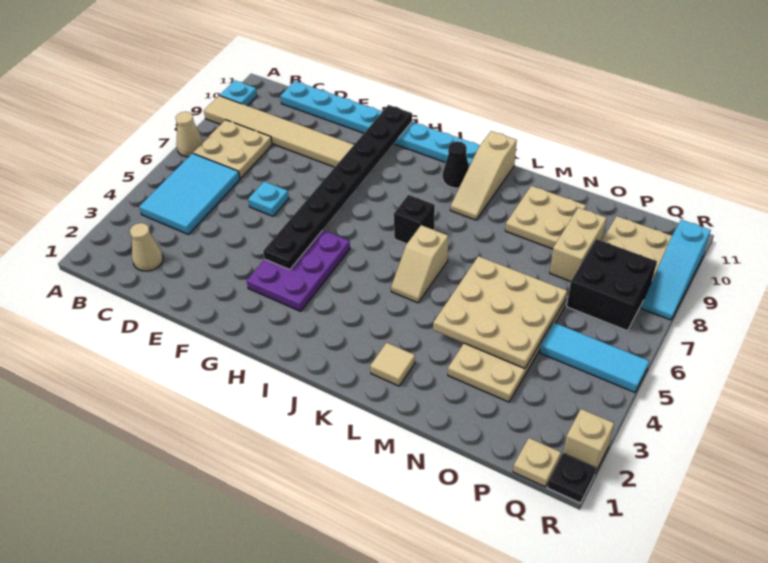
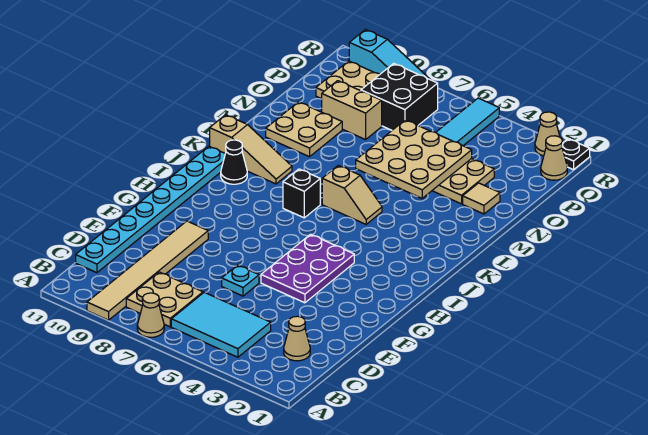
cyan 1x1 plate [220,80,257,106] -> none
purple 2x3 plate [247,230,350,311] -> purple 2x3 plate turned to [261,234,354,303]
black 1x8 plate [263,105,412,270] -> none
tan 1x1 tile [370,343,415,386] -> tan 1x1 tile moved to [463,183,500,214]
tan 1x1 plate [513,438,561,487] -> tan 1x1 cone [541,136,567,180]
tan 1x1 brick [563,409,614,473] -> tan 1x1 cone [535,112,560,156]

